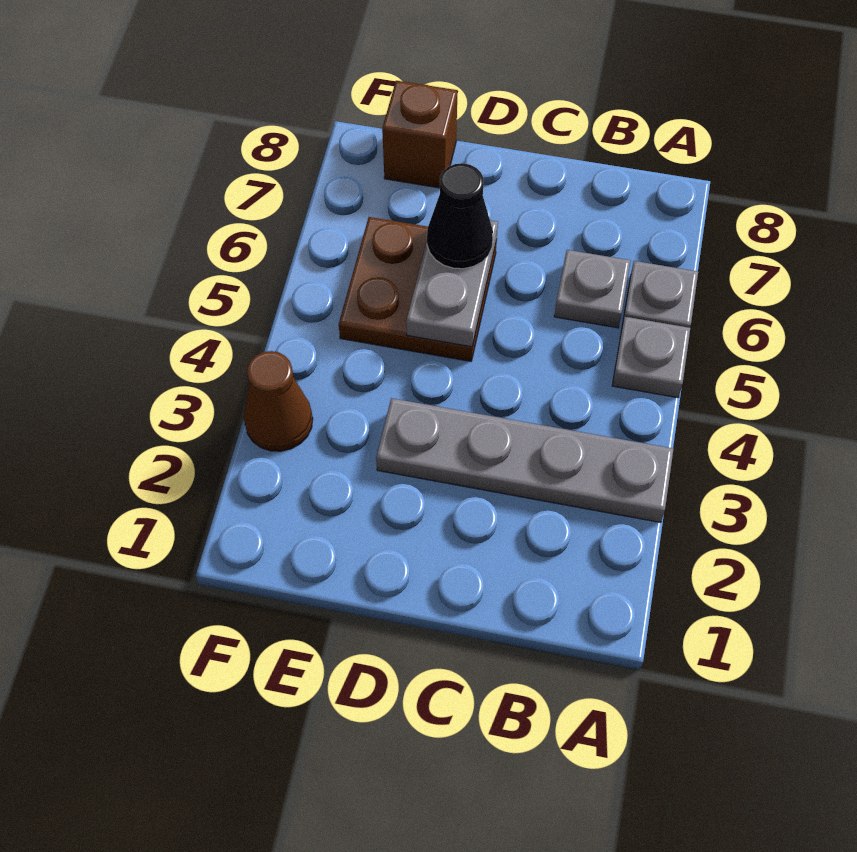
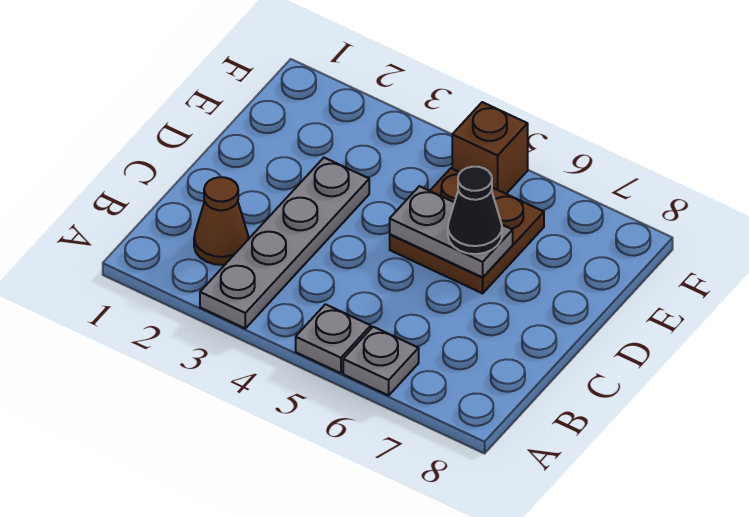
grey 1x1 plate [554,250,630,328] -> none
brown 1x1 brick [382,81,458,188] -> brown 1x1 brick moved to [452,102,528,194]
brown 1x1 cone [244,351,313,451] -> brown 1x1 cone moved to [194,177,248,265]

